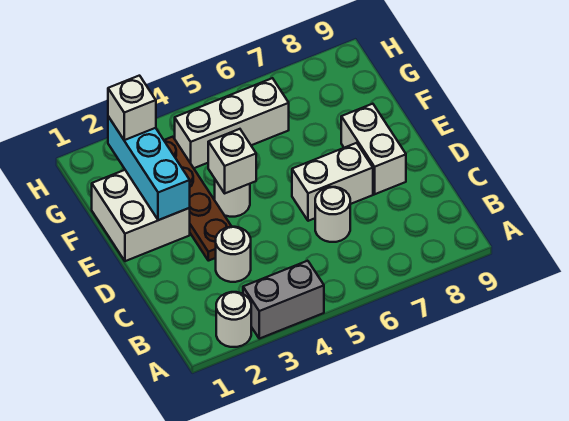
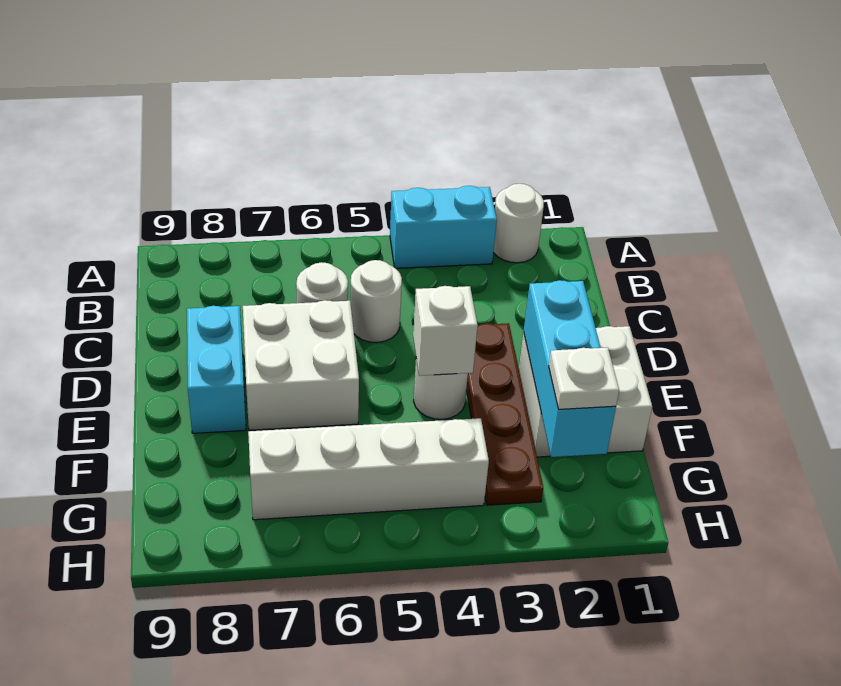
grey 1x2 brick [243,261,324,339] -> cyan 1x2 brick [390,186,497,268]
white 1x1 round brick [216,227,251,282] -> white 1x1 round brick moved to [350,260,402,342]
white 1x2 brick [292,143,373,221] -> white 2x2 brick [243,300,359,430]
white 1x2 brick [341,104,406,194] -> cyan 1x2 brick [187,306,246,433]
white 1x1 brick [108,76,156,140] -> white 1x1 plate [549,347,619,409]
white 1x3 brick [175,78,289,168] -> white 1x4 brick [248,418,489,520]

